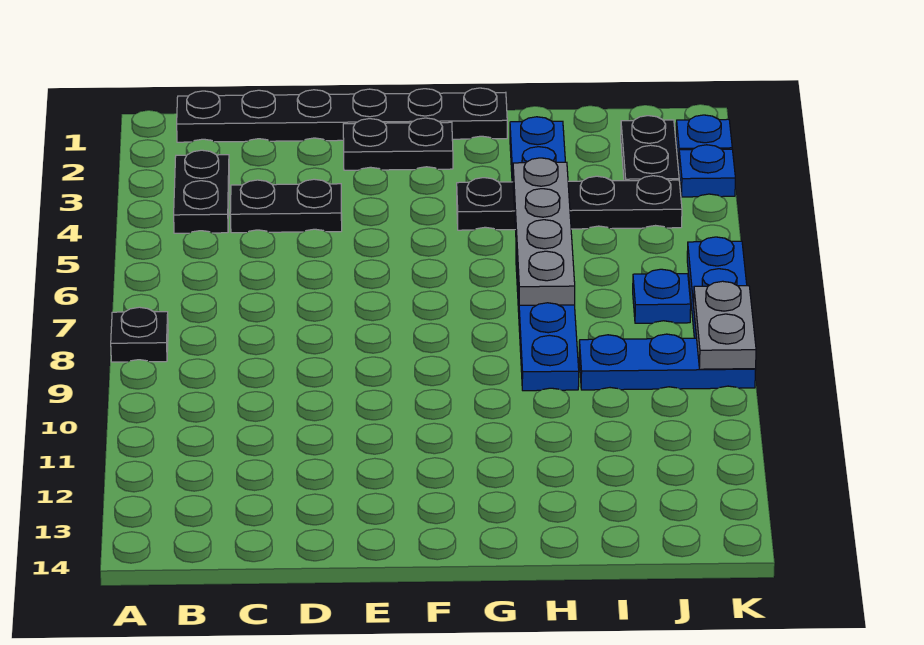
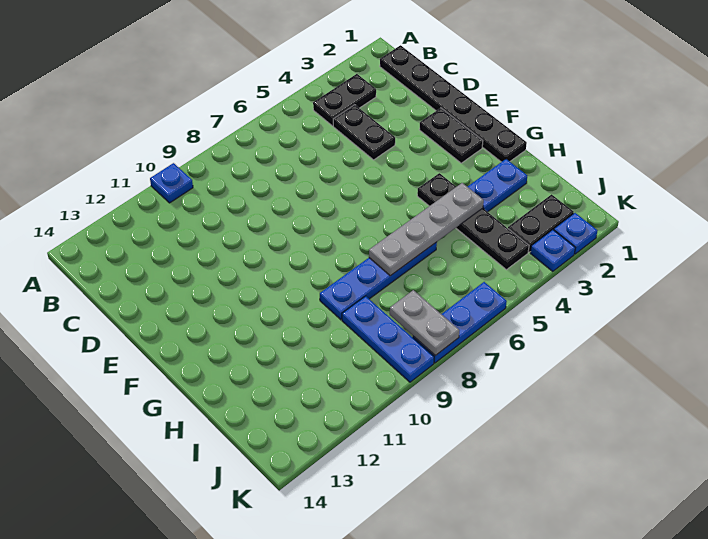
black 1x1 plate [111,307,168,362] -> none
blue 1x1 plate [633,269,691,323] -> blue 1x1 plate moved to [150,163,193,203]
grey 1x2 plate [694,281,756,369] -> grey 1x2 plate turned to [390,290,460,356]

